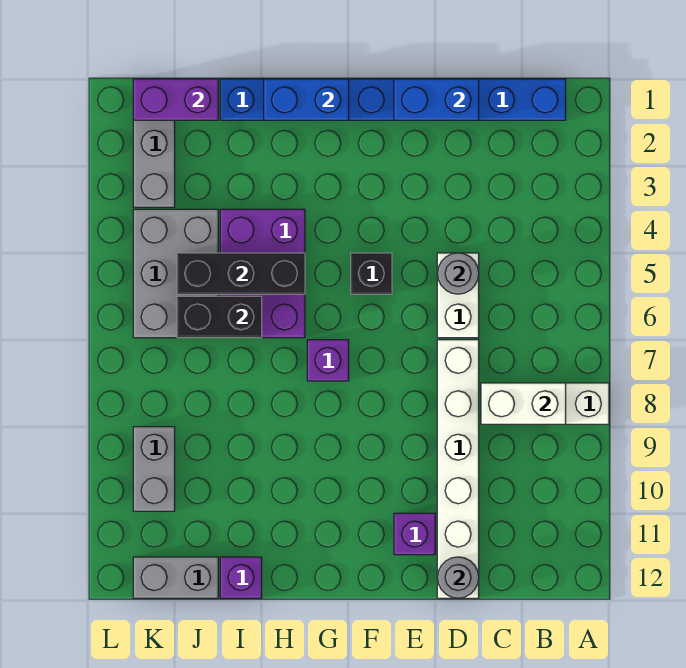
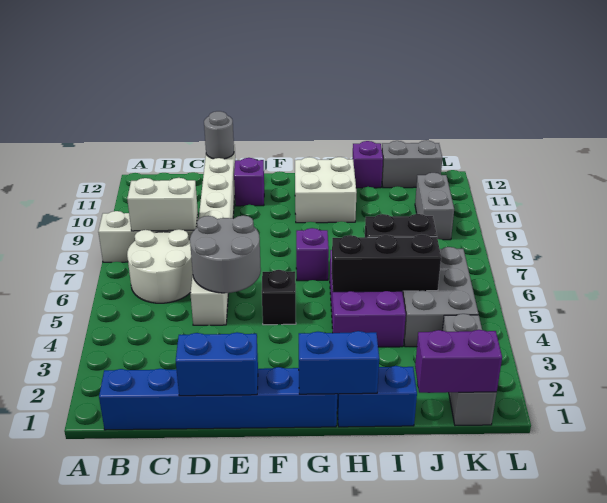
none -> white 2x2 round brick [127,229,193,303]
grey 1x1 round brick [437,253,479,294] -> grey 2x2 round brick [190,216,261,293]
none -> white 2x2 brick [295,157,357,223]

